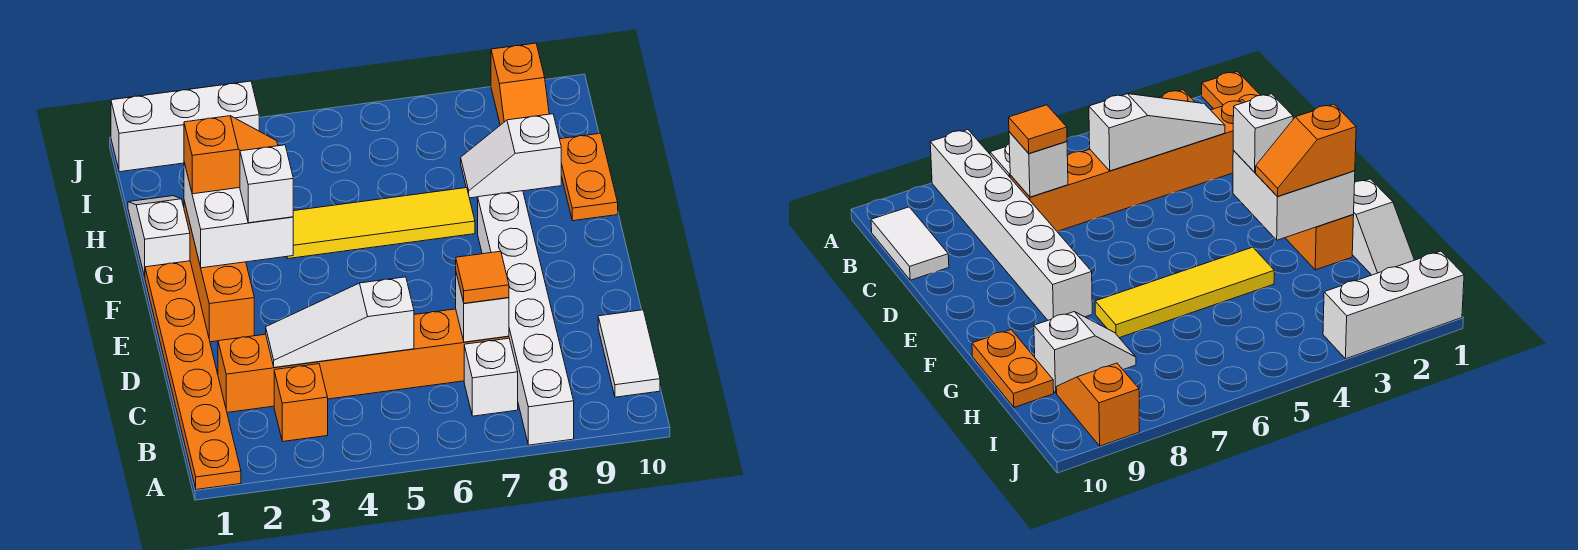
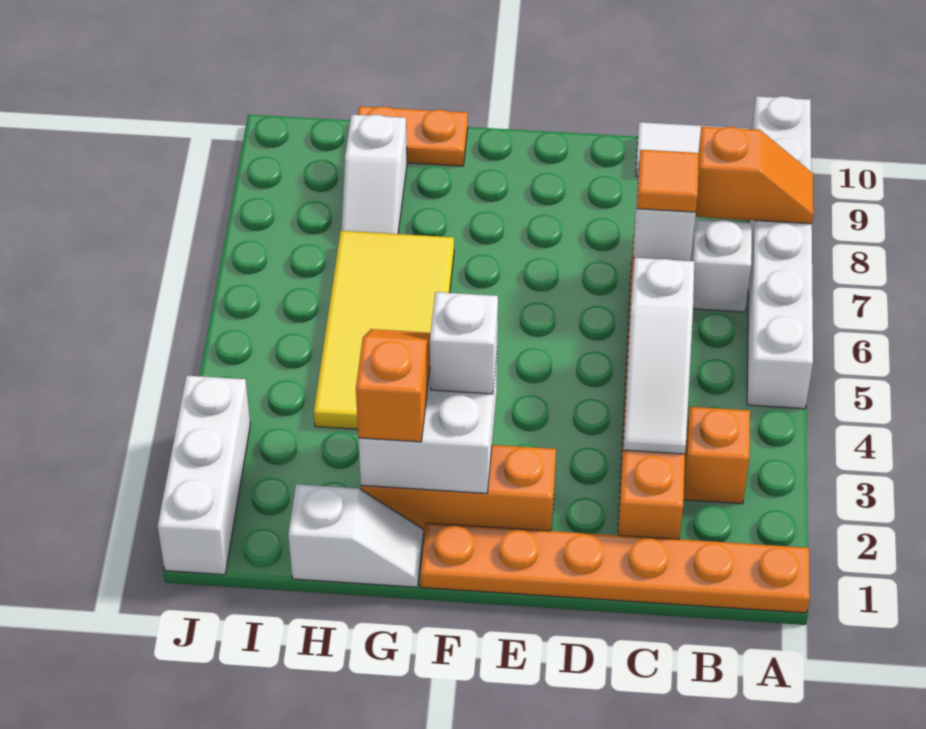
white 1x6 brick [478,191,574,445] -> white 1x6 brick turned to [747,96,813,409]
white 1x2 slope [128,196,190,277] -> white 1x2 slope turned to [288,484,423,587]
yellow 1x4 tile [287,188,475,259] -> yellow 2x4 tile [314,231,454,429]
orange 1x2 slope [491,43,549,125] -> orange 1x2 slope moved to [695,127,813,224]

